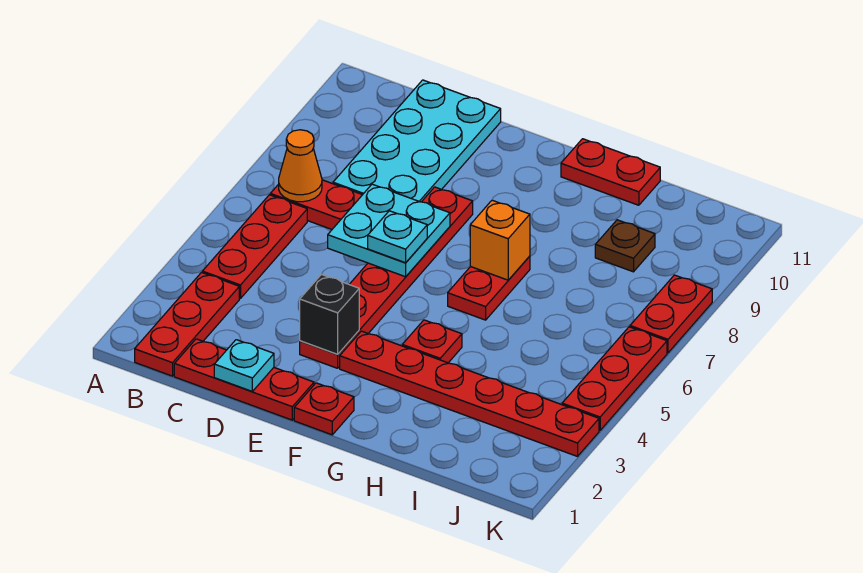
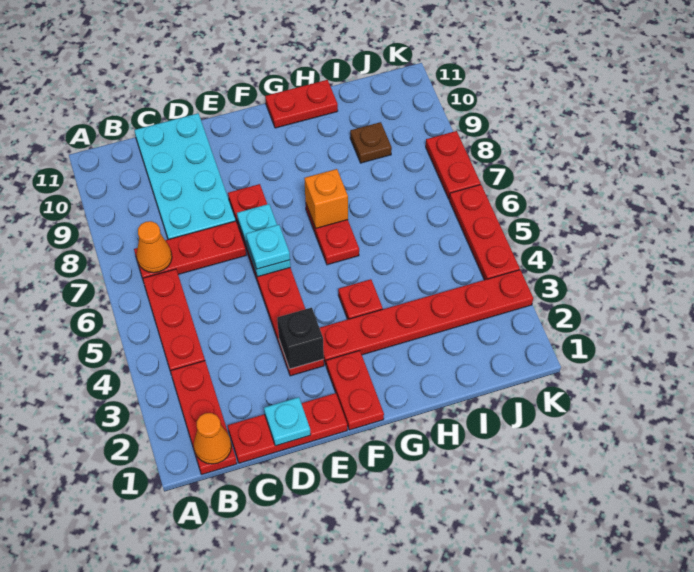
none -> orange 1x1 cone [194,413,231,464]
cyan 2x2 plate [328,184,450,277] -> cyan 1x2 plate [237,204,290,277]
red 1x1 plate [294,383,354,435] -> red 1x2 plate [326,351,384,430]

